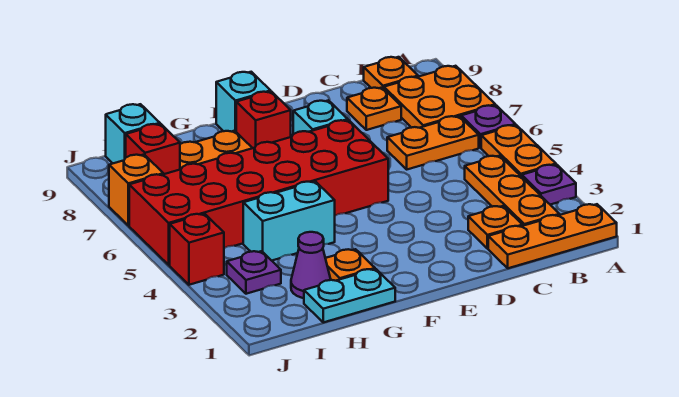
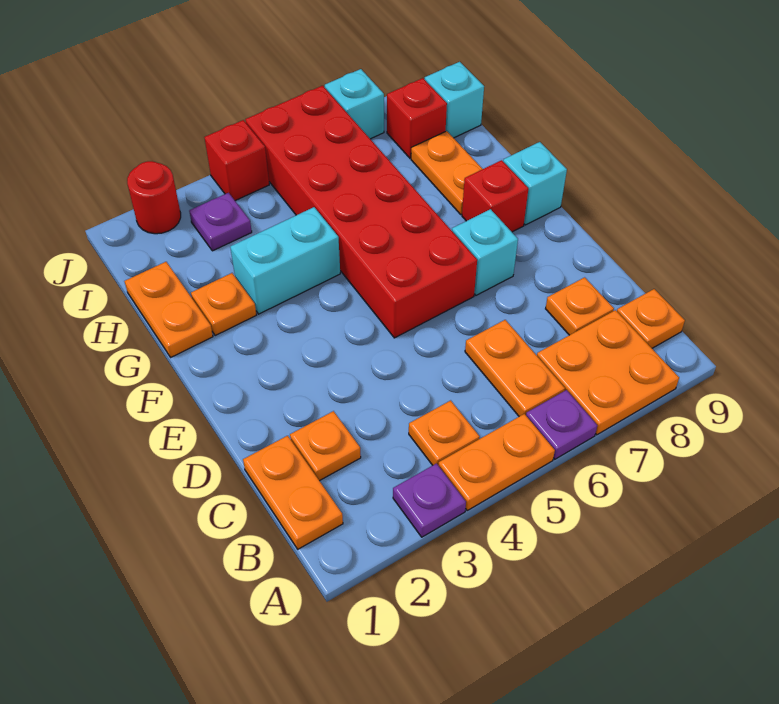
orange 1x3 plate [488,204,617,268] -> orange 1x2 plate [243,436,343,549]
orange 1x3 plate [465,156,559,226] -> orange 1x1 plate [409,400,480,466]
cyan 1x2 plate [304,269,395,322] -> orange 1x2 plate [125,262,213,357]
cyan 1x2 brick [243,181,335,261] -> cyan 1x2 brick turned to [230,207,340,314]
purple 1x1 cone [291,232,331,298] -> none
none -> red 1x1 round brick [127,161,181,234]
orange 1x1 brick [109,155,163,226] -> cyan 1x1 brick [325,69,384,139]

